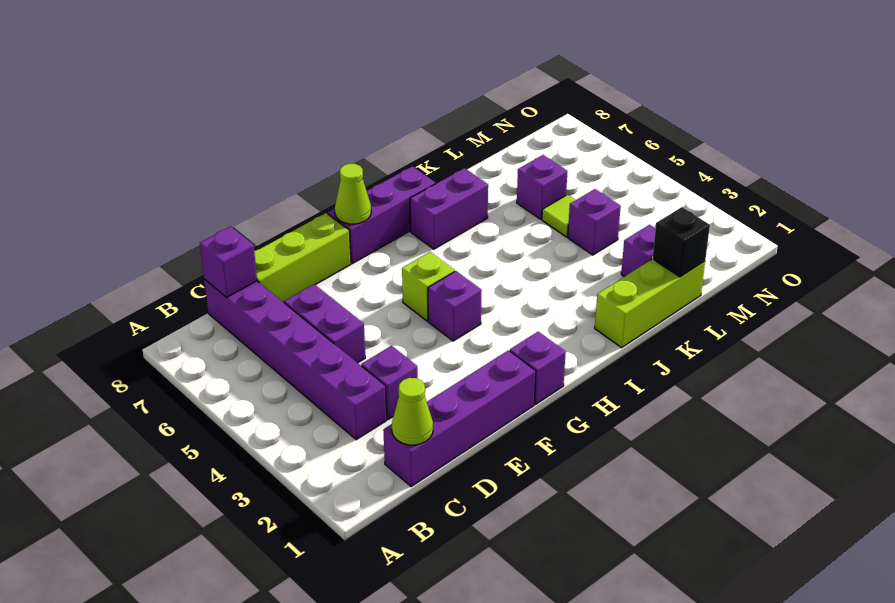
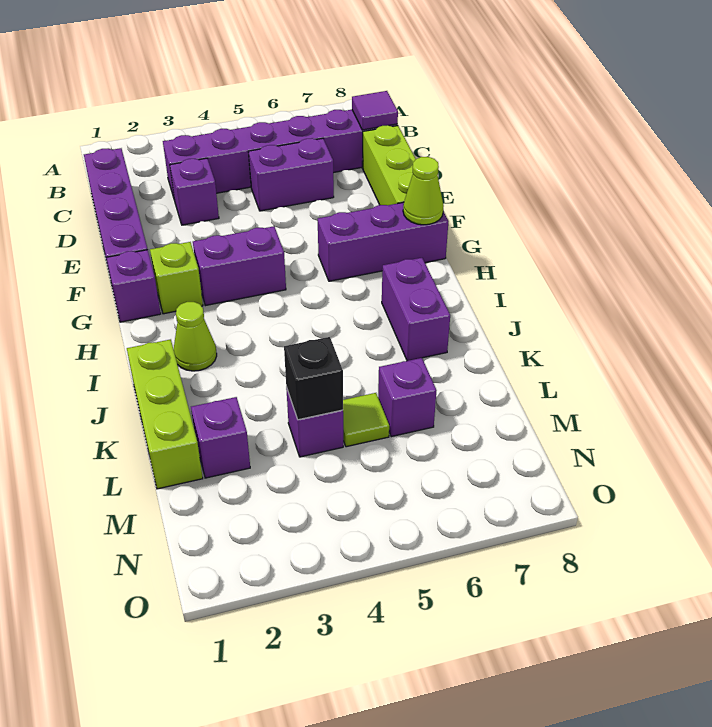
lime 1x1 cone [392,378,433,445] -> lime 1x1 cone moved to [174,302,217,371]
purple 1x1 brick [200,227,257,297] -> purple 1x1 tile [352,91,398,130]
purple 1x1 brick [428,271,482,341] -> purple 1x2 brick [193,226,286,306]
lime 1x1 brick [402,252,455,321] -> lime 1x1 brick moved to [150,242,203,314]
purple 1x3 brick [328,166,436,264] -> purple 1x3 brick turned to [318,202,449,281]
black 1x1 brick [653,207,710,277] -> black 1x1 brick moved to [284,337,343,420]

